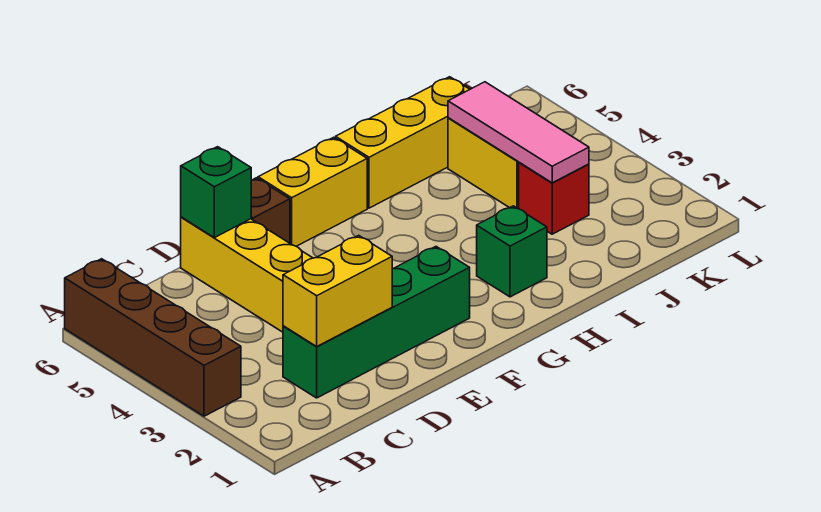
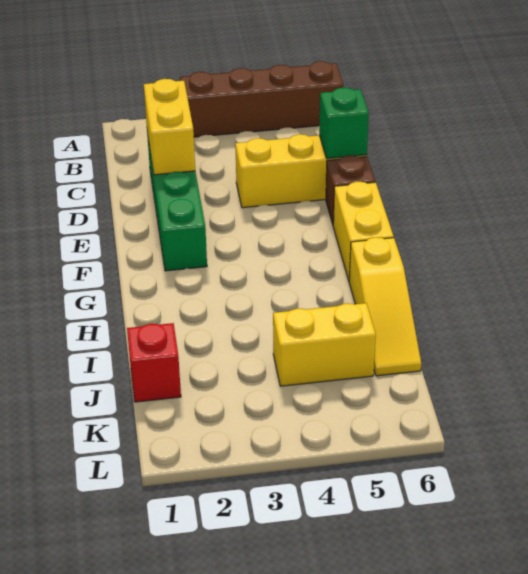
green 1x1 brick [477,206,547,297] -> none
yellow 1x3 brick [336,77,470,208] -> yellow 1x3 slope [349,237,421,376]
red 1x1 brick [519,162,589,234] -> red 1x1 brick moved to [127,323,181,402]
pink 1x3 tile [448,82,589,183] -> none

